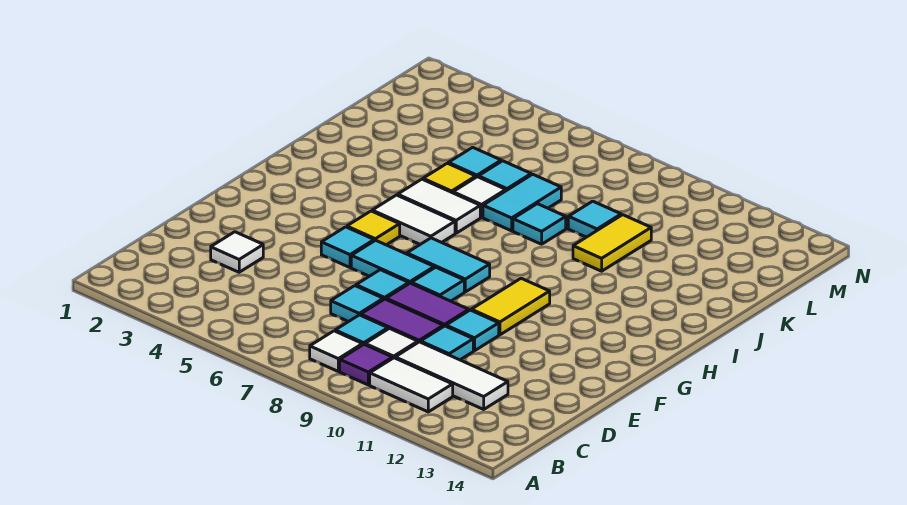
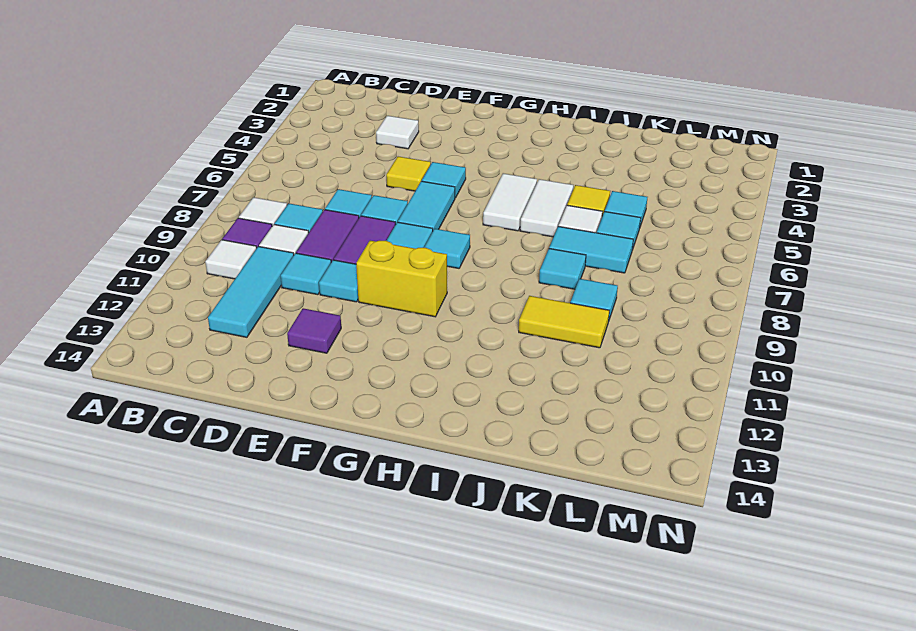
white 1x2 tile [370,358,453,412] -> white 1x1 tile [205,240,257,279]
white 1x3 tile [395,342,508,409] -> cyan 1x3 tile [208,246,294,337]
none -> purple 1x1 tile [287,308,341,353]
yellow 1x2 tile [471,278,550,335] -> yellow 1x2 brick [356,240,447,317]
yellow 1x1 tile [347,211,400,245] -> yellow 1x1 tile moved to [386,157,431,191]
cyan 1x2 tile [407,238,490,292] -> cyan 1x1 tile [424,229,470,268]

